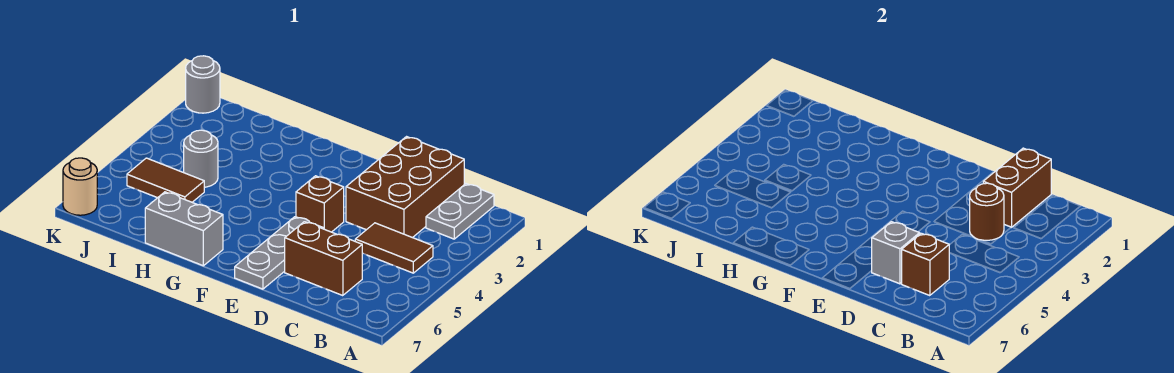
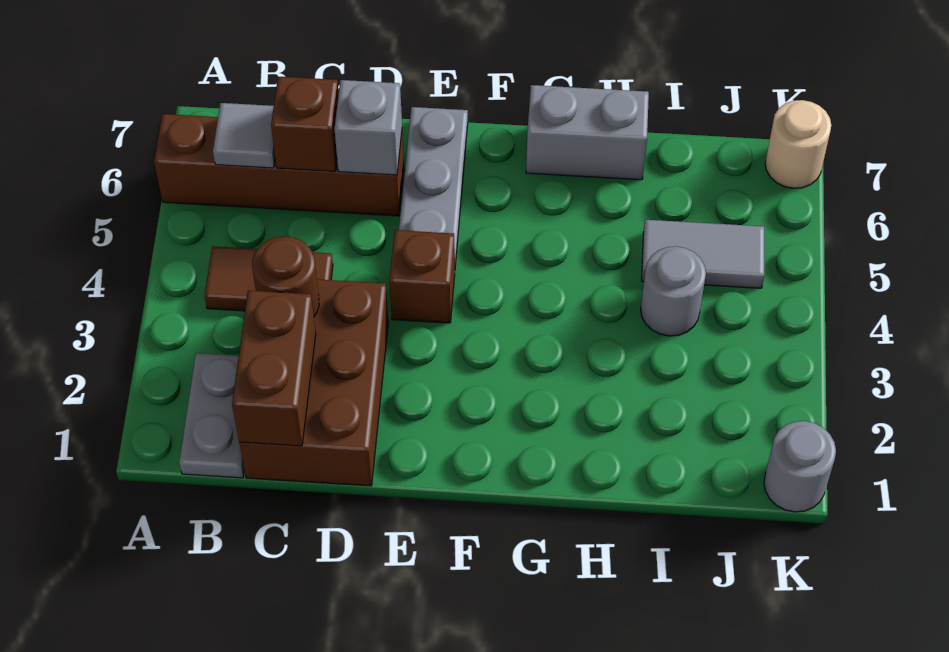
none -> grey 1x1 tile [213,103,275,168]
brown 1x2 brick [285,222,362,296] -> brown 1x4 brick [154,114,404,216]
brown 1x2 tile [127,158,204,202] -> grey 1x2 tile [642,220,764,288]

